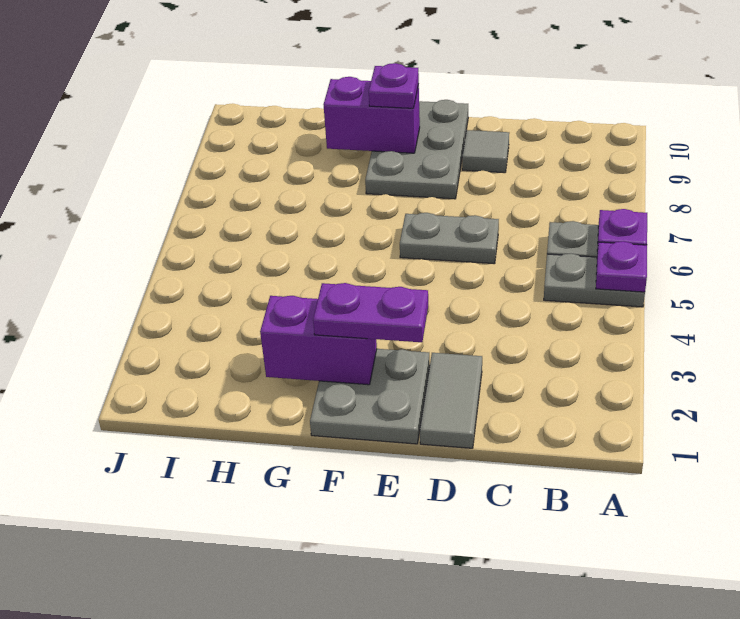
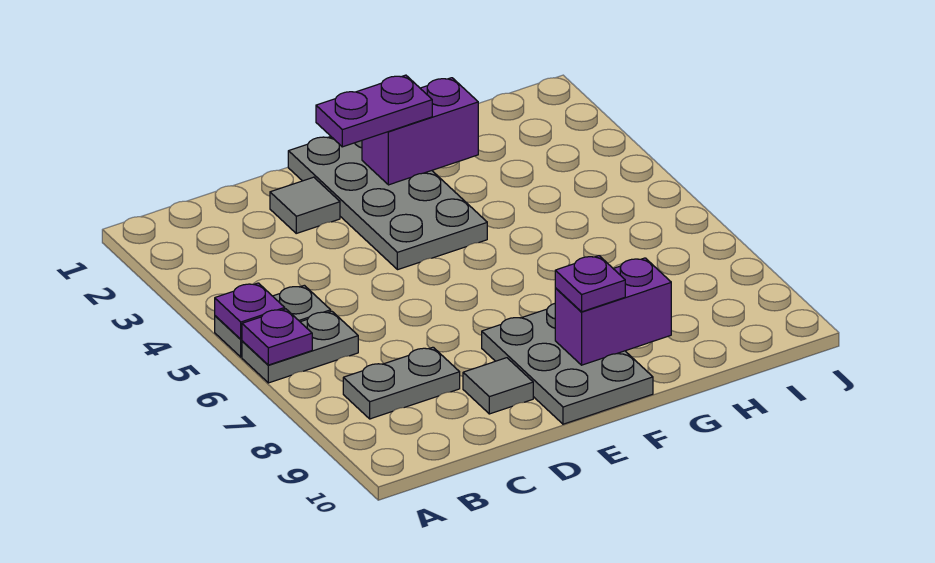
grey 1x2 tile [420,353,482,448] -> grey 1x1 tile [270,177,340,233]
grey 1x2 plate [400,213,499,264] -> grey 1x2 plate moved to [343,347,460,419]
grey 2x2 plate [310,349,430,444] -> grey 2x4 plate [288,137,487,270]

